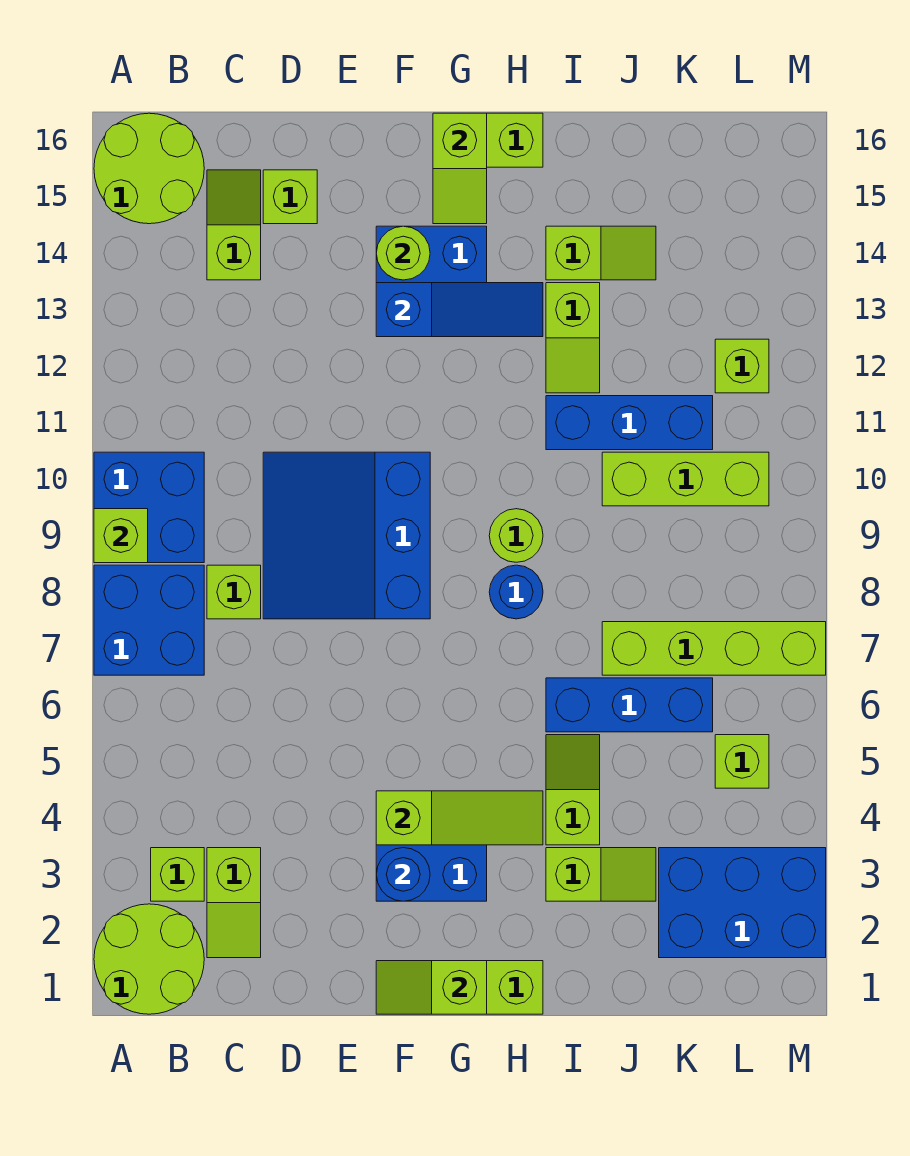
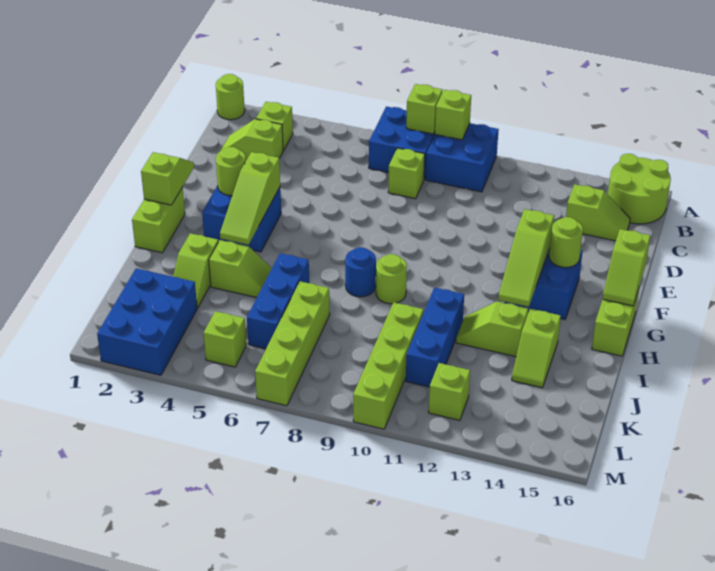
lime 2x2 round brick [94,904,204,1014] -> lime 1x1 round brick [216,74,245,120]
blue 3x3 slope [263,452,430,619] -> none
lime 1x1 brick [263,170,317,224] -> lime 1x1 brick moved to [406,84,442,134]
blue 1x1 round brick [376,848,430,901] -> lime 1x1 round brick [216,147,246,196]
blue 1x3 slope [376,283,543,337] -> lime 1x3 slope [498,209,554,307]
lime 1x2 slope [433,113,487,224] -> lime 1x2 slope turned to [603,229,650,306]
lime 1x3 brick [602,452,769,506] -> lime 1x4 brick [353,302,424,429]

